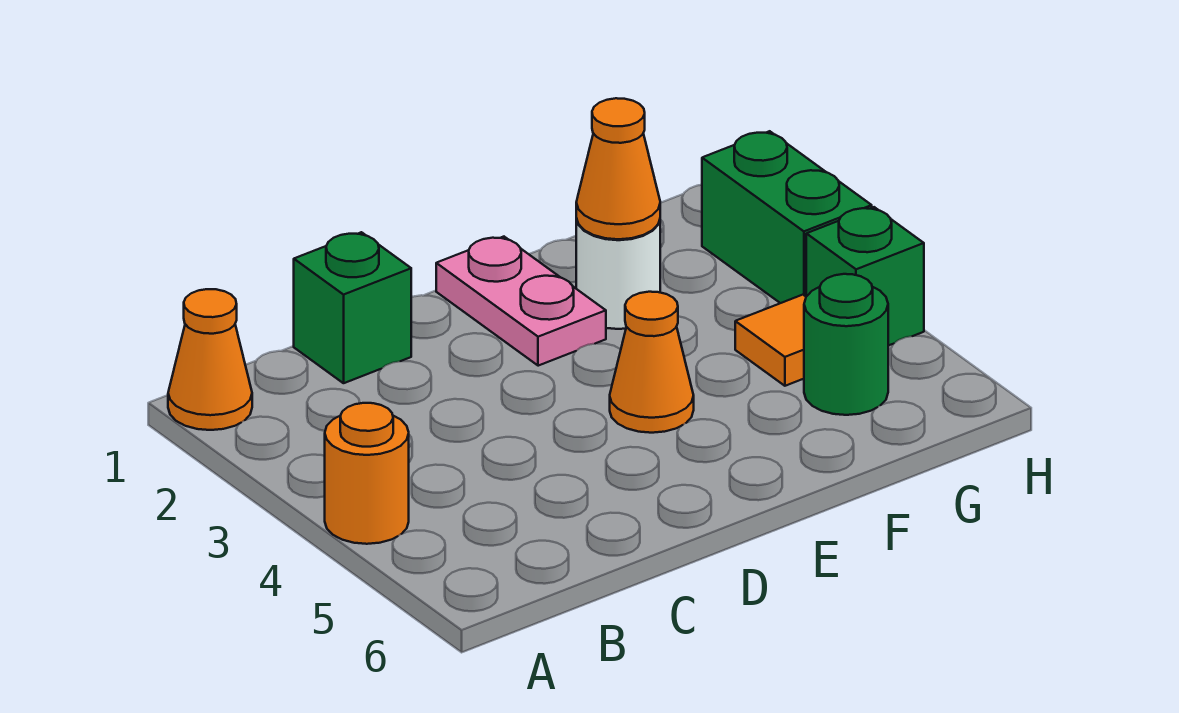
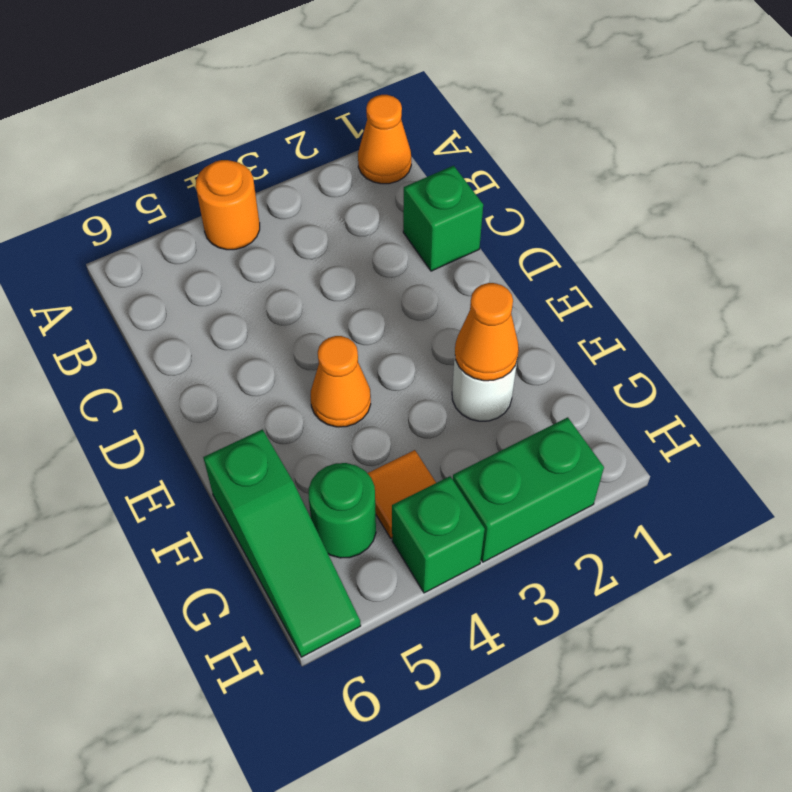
pink 1x2 plate [436,237,606,366] -> none
none -> green 1x3 slope [203,429,361,657]

